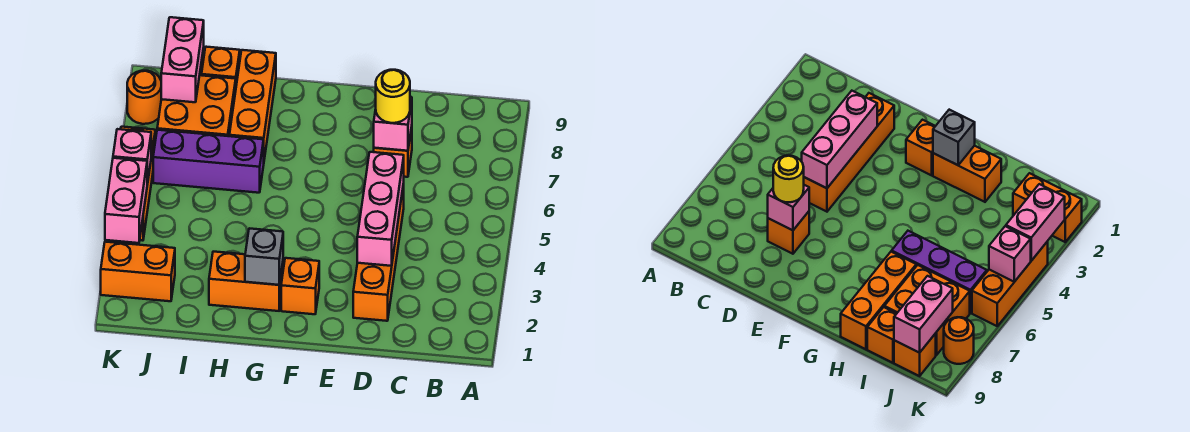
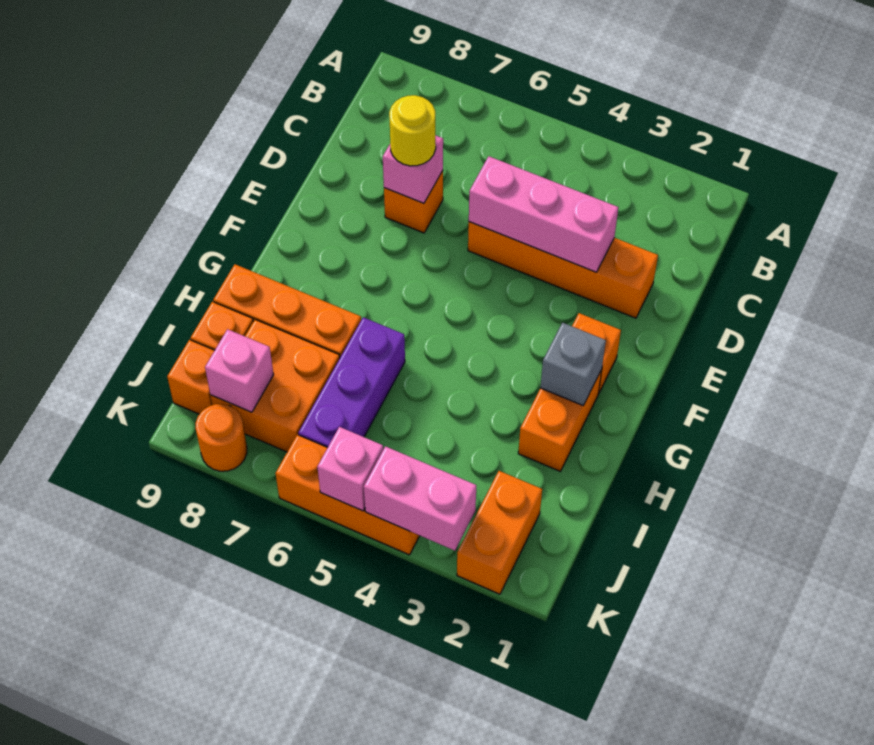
pink 1x2 brick [161,17,204,102] -> pink 1x1 brick [205,329,274,412]

